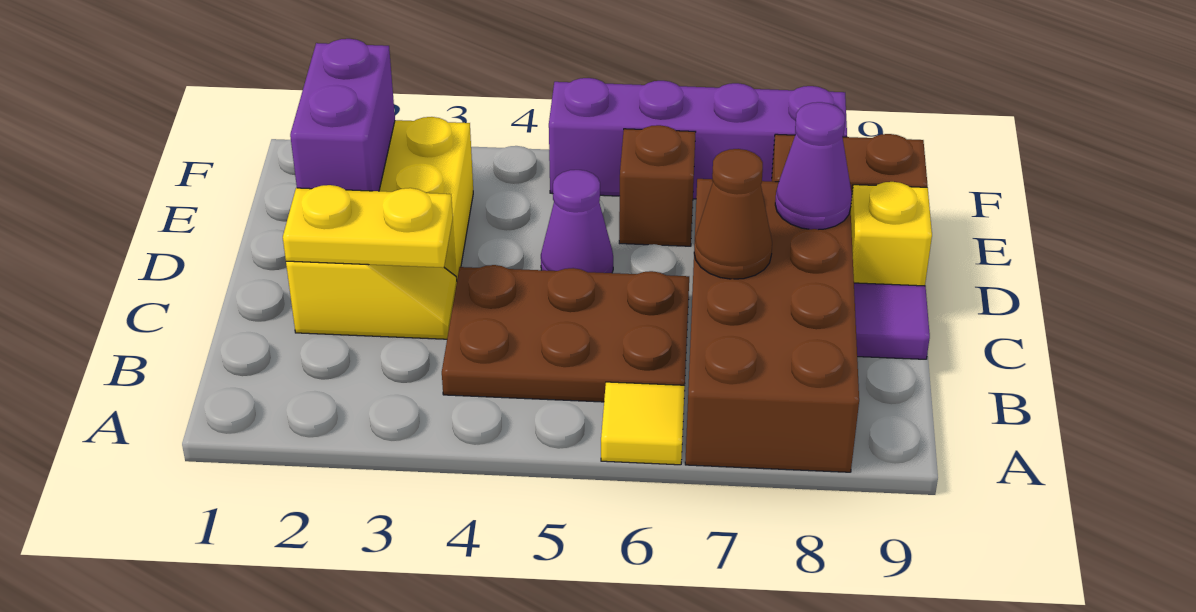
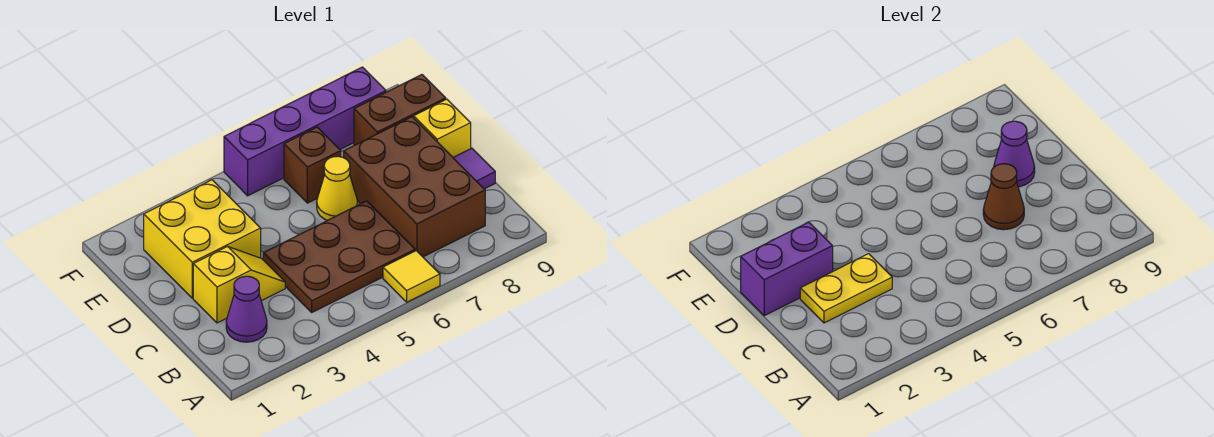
brown 2x4 brick [685,179,859,472] -> brown 2x3 brick [344,117,485,257]
purple 1x2 brick [290,39,395,191] -> purple 1x2 brick turned to [741,222,833,316]
purple 1x1 cone [541,170,613,273] -> purple 1x1 cone moved to [226,276,267,342]
none -> yellow 1x1 cone [317,156,358,220]

